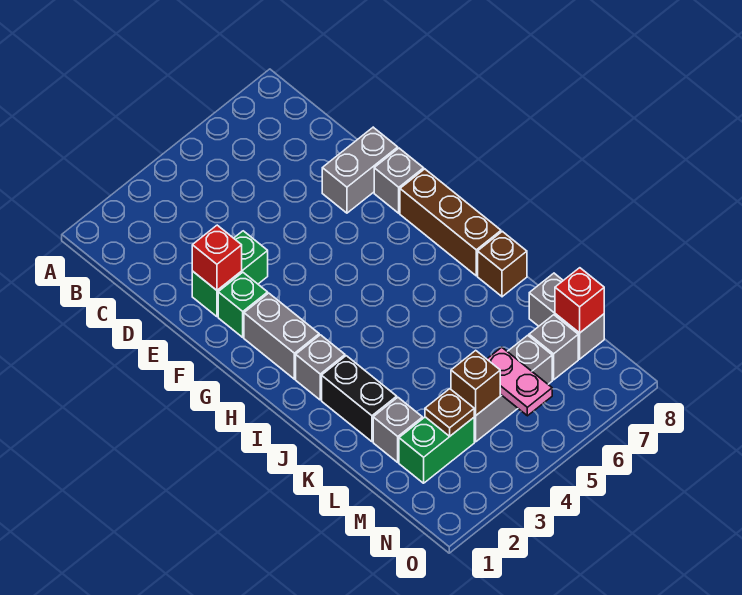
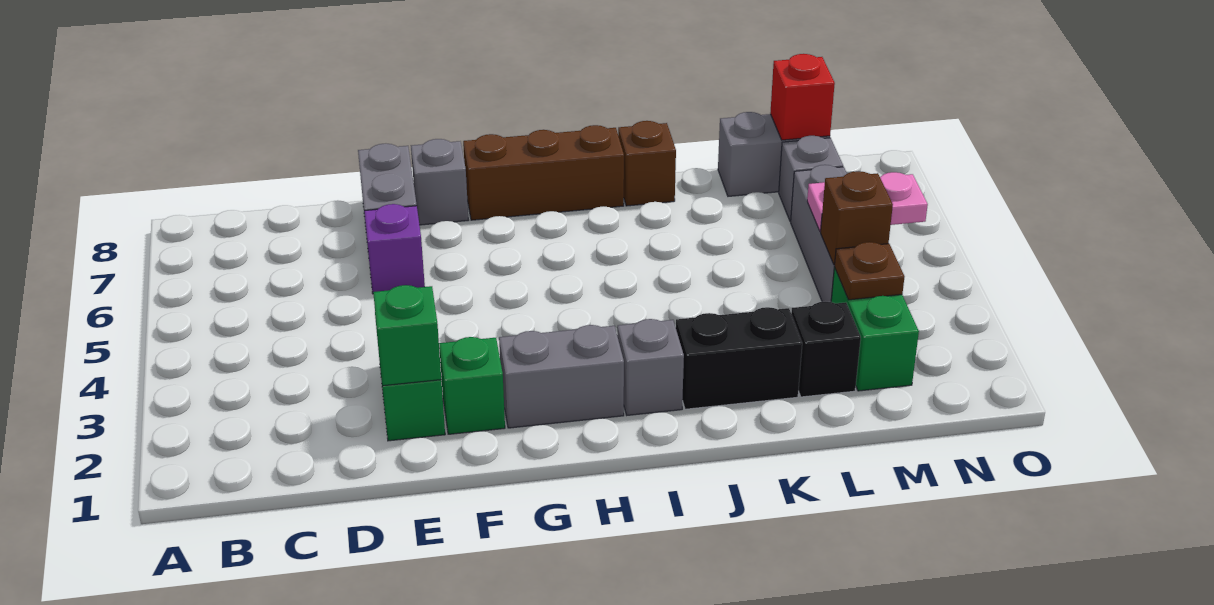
red 1x1 brick [192,225,242,290] -> green 1x1 brick [373,285,441,386]
none -> purple 1x1 brick [364,204,425,294]
grey 1x1 brick [373,397,423,462] -> black 1x1 brick [791,302,861,397]

